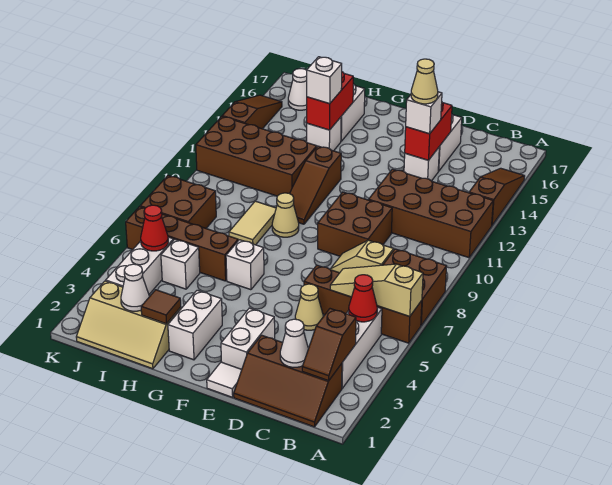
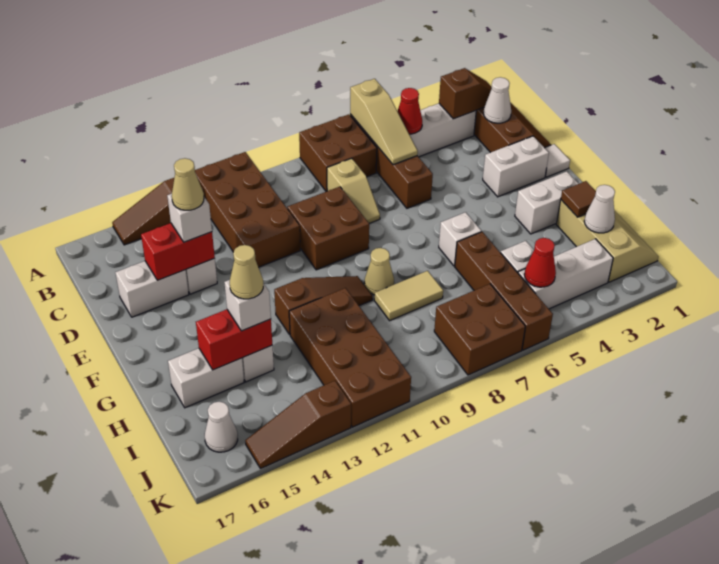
tan 1x1 cone [295,284,323,330] -> tan 1x1 cone moved to [230,245,263,299]

